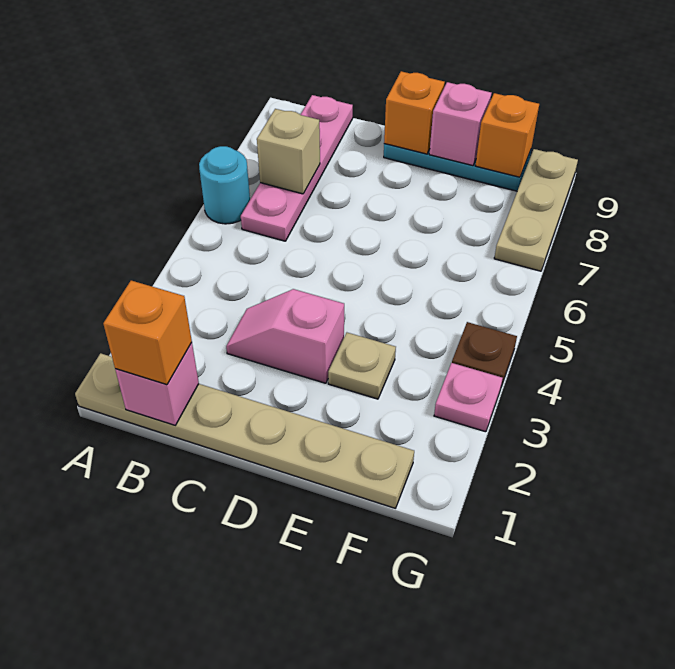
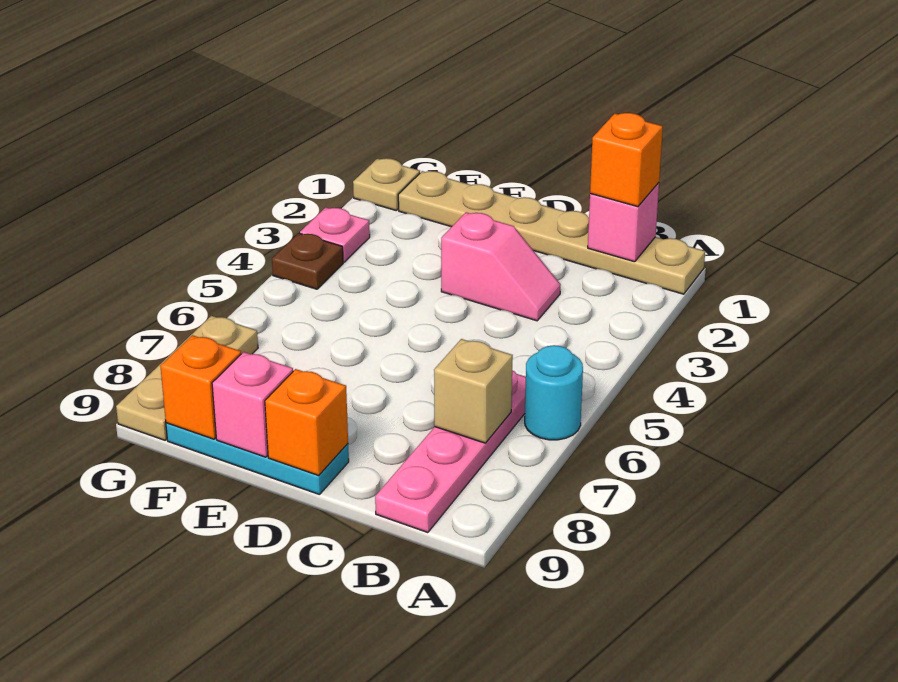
tan 1x1 plate [328,333,396,399] -> tan 1x1 plate moved to [353,158,420,210]

